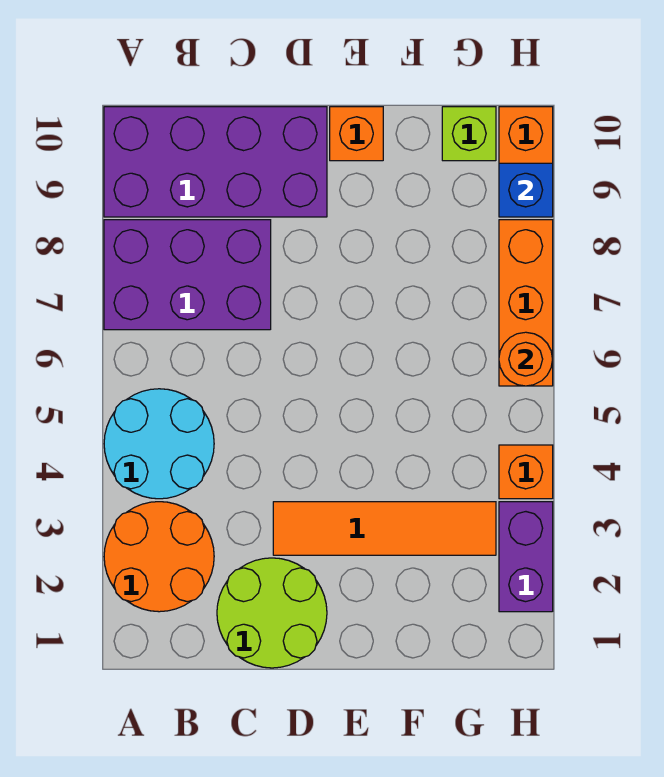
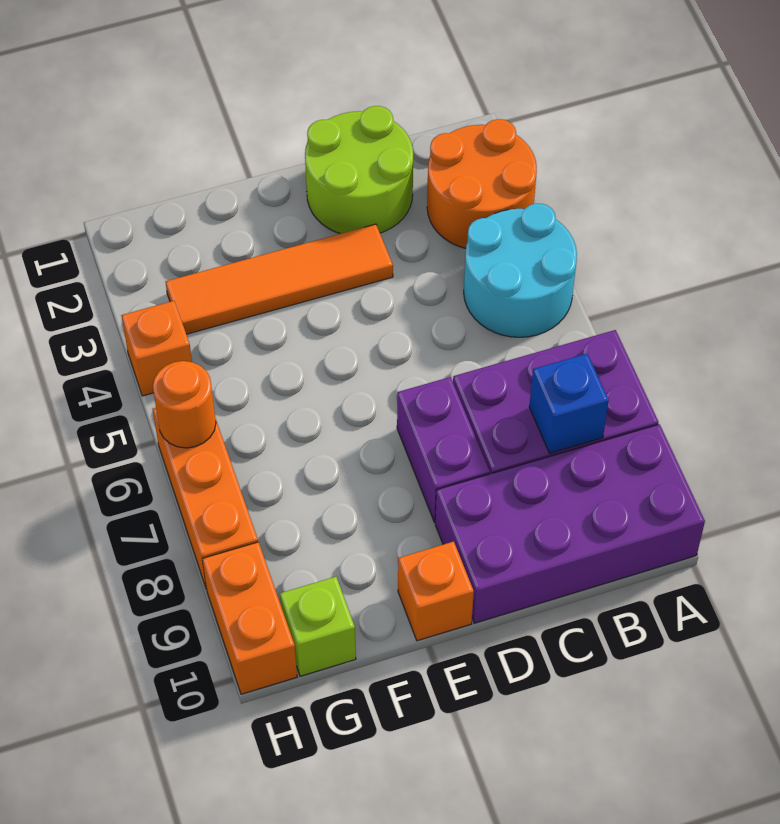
purple 1x2 brick [499,502,553,612] -> purple 1x2 brick moved to [397,377,490,522]
blue 1x1 brick [499,163,553,217] -> blue 1x1 brick moved to [529,354,609,453]

